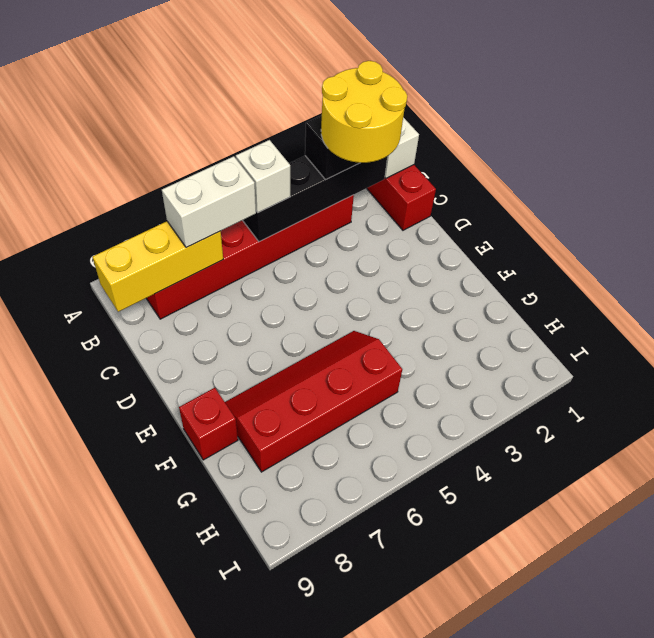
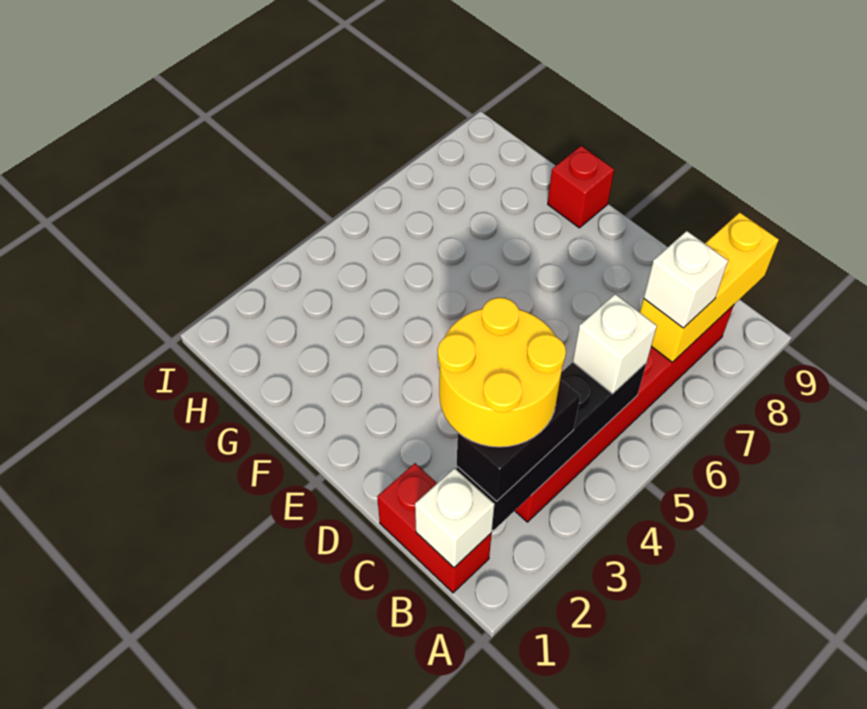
white 1x2 brick [162,156,256,248] -> white 1x1 brick [644,231,728,328]
red 2x4 slope [225,331,402,472] -> none

